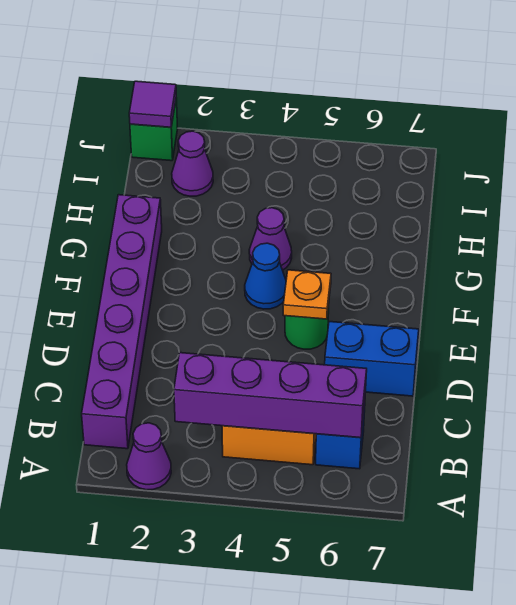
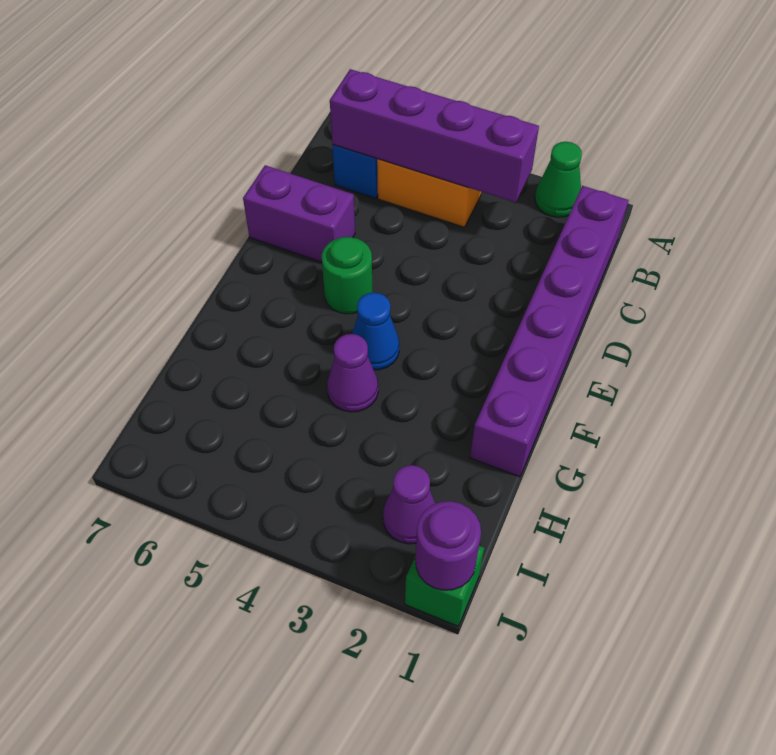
purple 1x1 cone [127,423,171,490] -> green 1x1 cone [535,142,582,217]
blue 1x2 brick [325,322,419,396] -> purple 1x2 brick [243,165,355,262]
orange 1x1 plate [283,270,331,319] -> none
purple 1x1 tile [129,81,176,127] -> purple 1x1 round brick [415,501,481,590]

